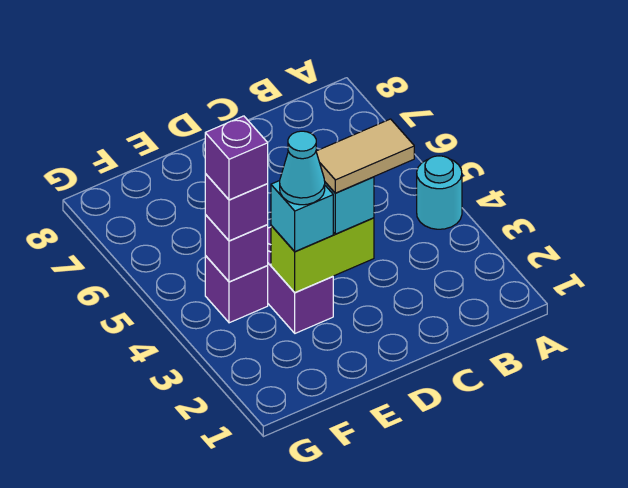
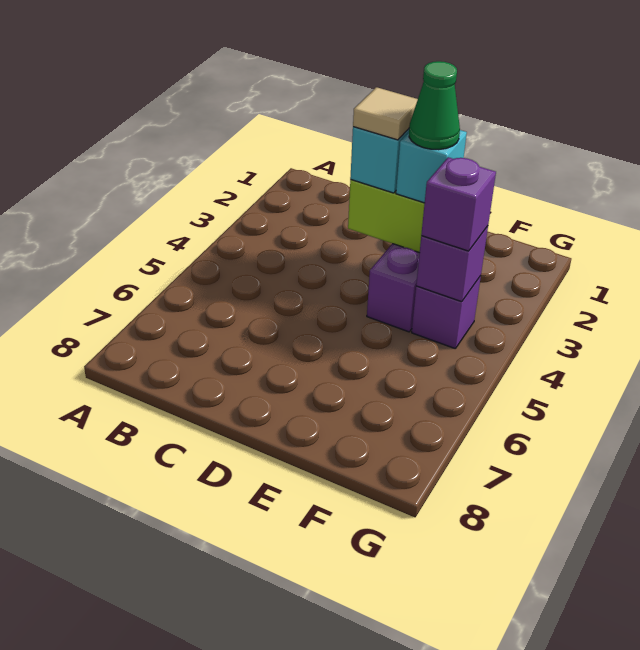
cyan 1x1 round brick [417,156,462,229] -> none
tan 1x2 tile [316,119,414,193] -> tan 1x1 tile [353,87,418,140]
cyan 1x1 cone [280,131,325,205] -> green 1x1 cone [409,61,460,150]
purple 1x1 brick [205,116,268,200] -> none

